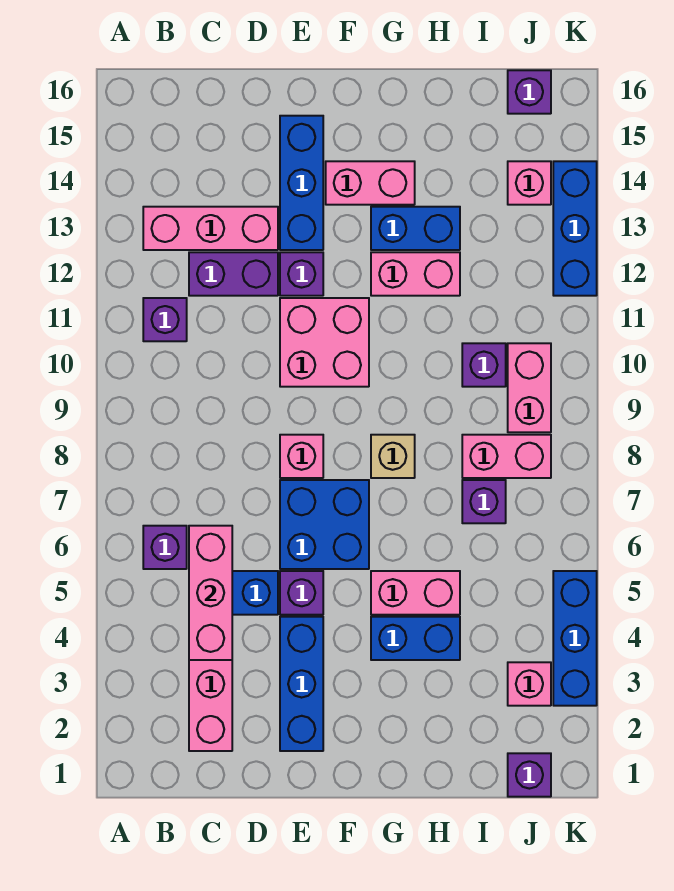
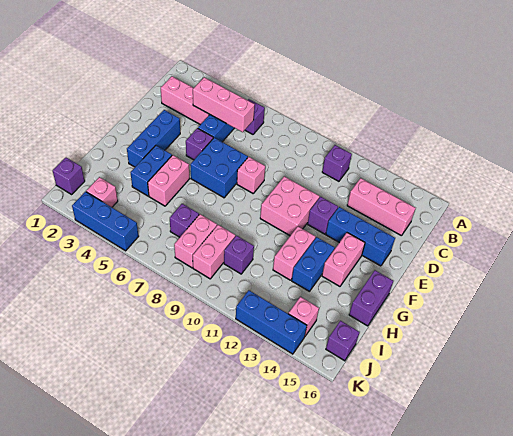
pink 1x3 brick [143,207,278,250] -> pink 1x3 brick turned to [347,178,416,236]
purple 1x2 brick [189,252,278,296] -> purple 1x2 brick moved to [349,270,393,326]
blue 1x3 brick [280,617,323,751] -> blue 1x3 brick turned to [127,110,180,167]
tan 1x1 brick [371,435,415,478] -> none
pink 1x2 brick [508,343,551,432] -> pink 1x2 brick turned to [193,225,235,279]

